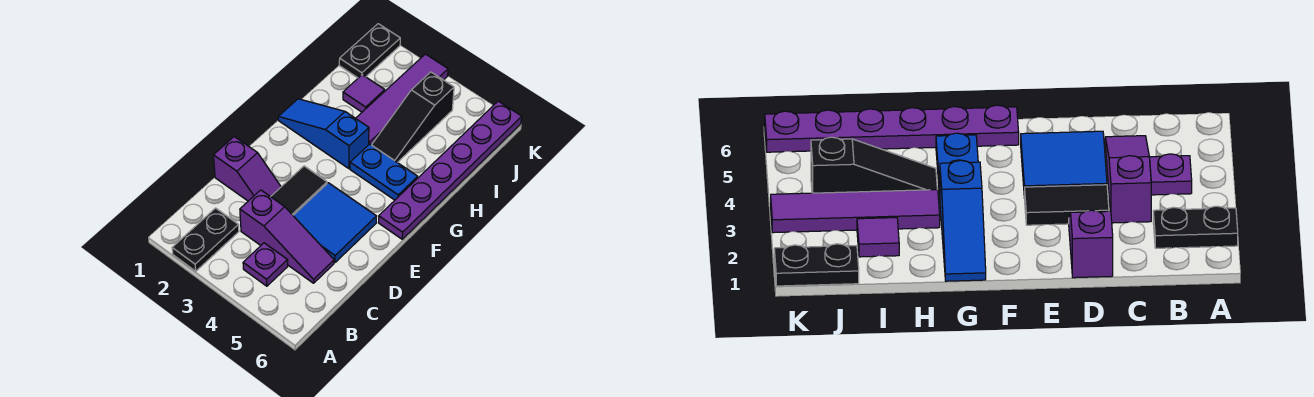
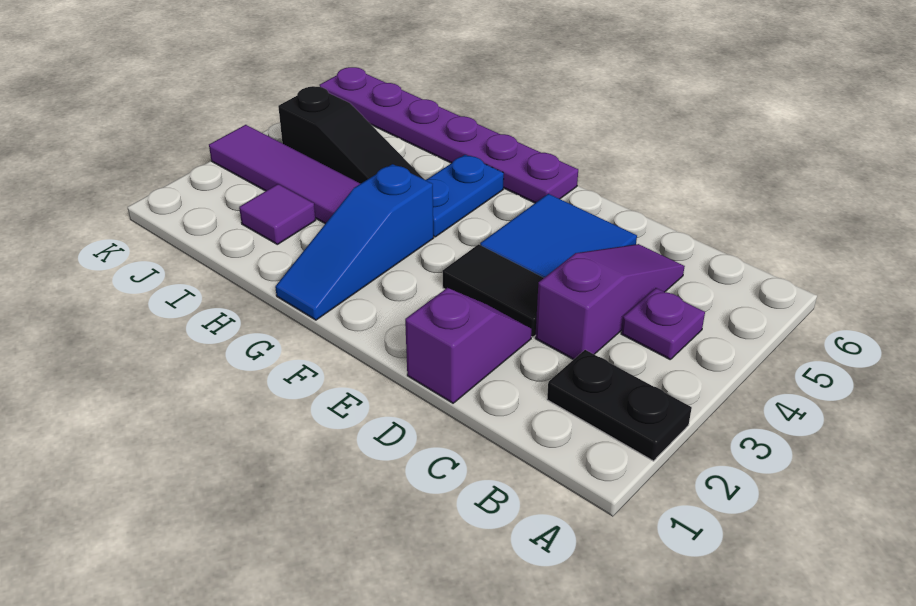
black 1x2 plate [339,24,400,78] -> none

